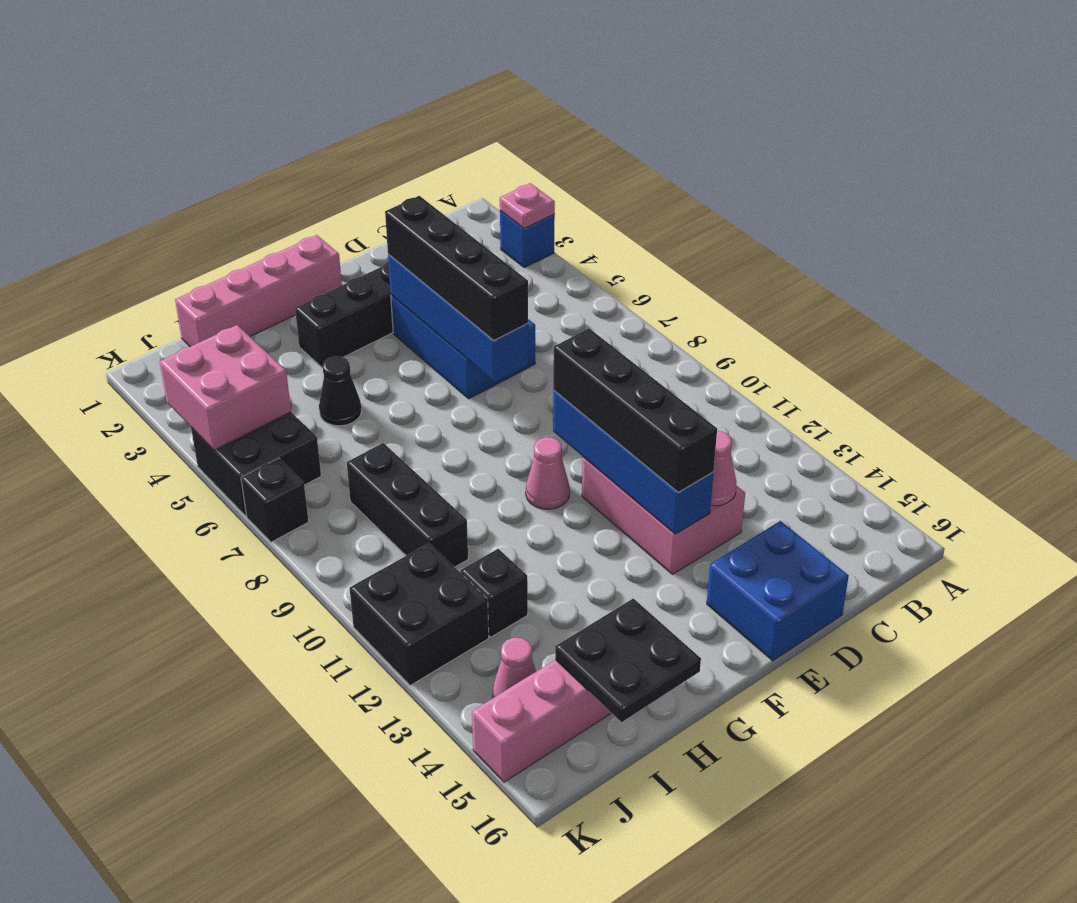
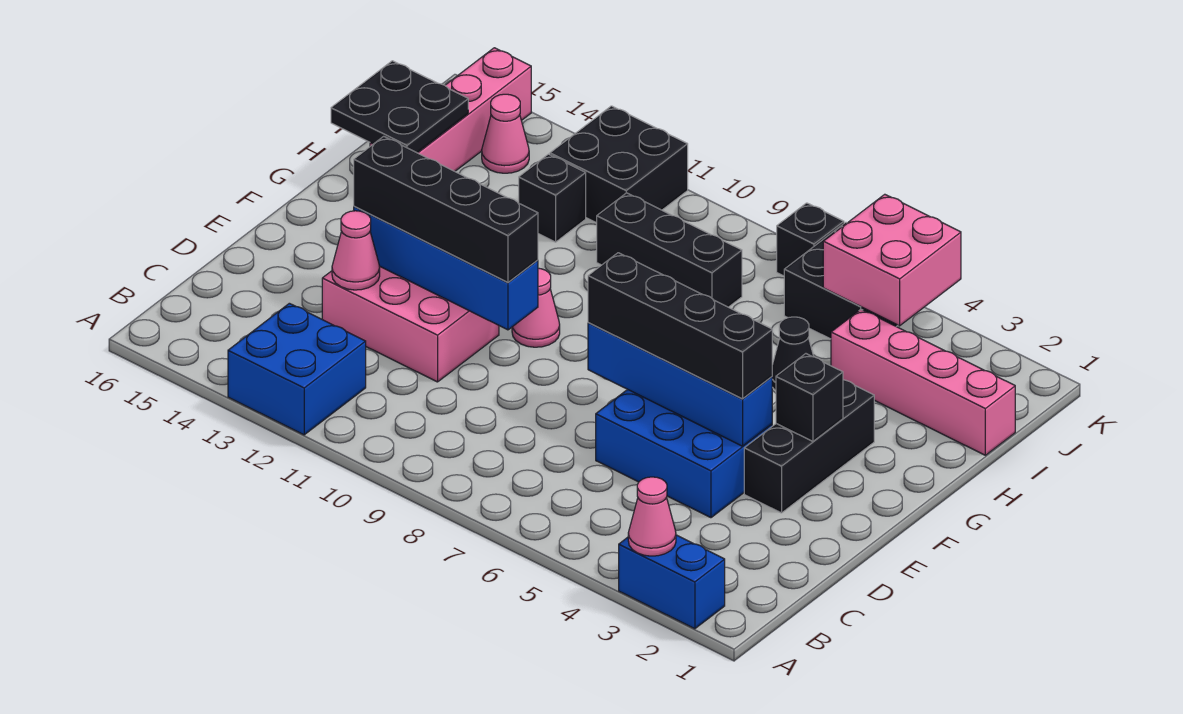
blue 1x1 brick [500,211,555,268] -> blue 1x2 brick [619,535,725,629]
pink 1x1 plate [500,183,555,228] -> pink 1x1 cone [628,477,676,556]
blue 2x2 brick [707,521,849,661] -> blue 2x2 brick moved to [228,303,366,435]
pink 1x4 brick [175,235,342,347] -> pink 1x4 brick turned to [831,309,1015,455]
none -> black 1x1 brick [776,354,843,441]

